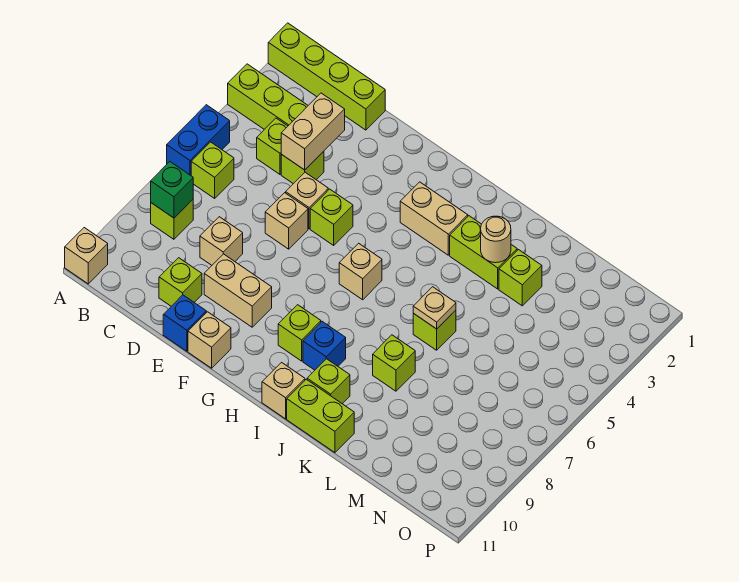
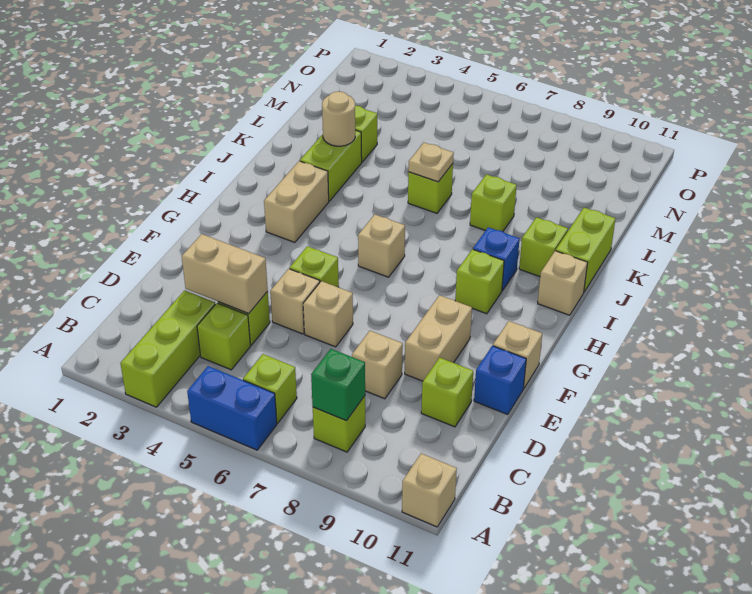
lime 1x4 brick [268,23,385,130] -> none

